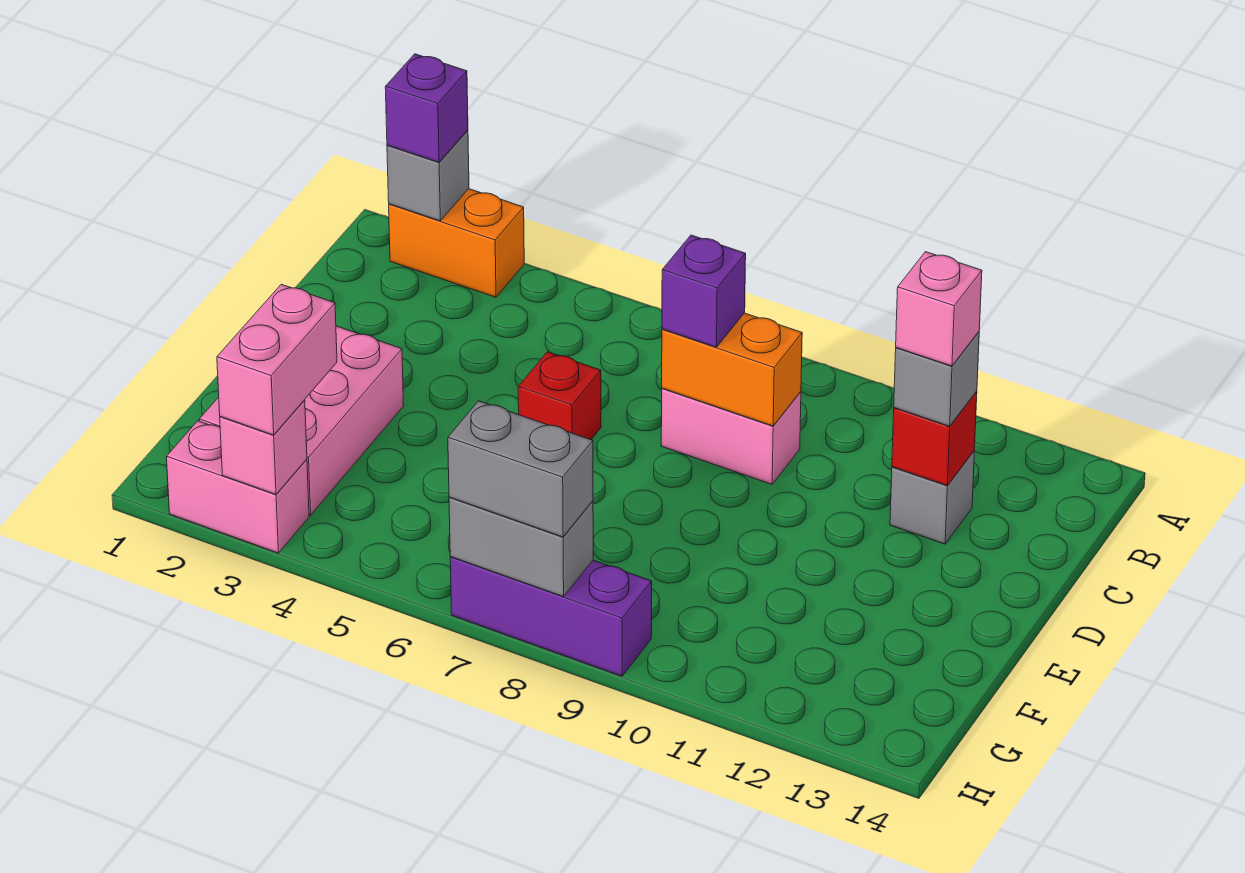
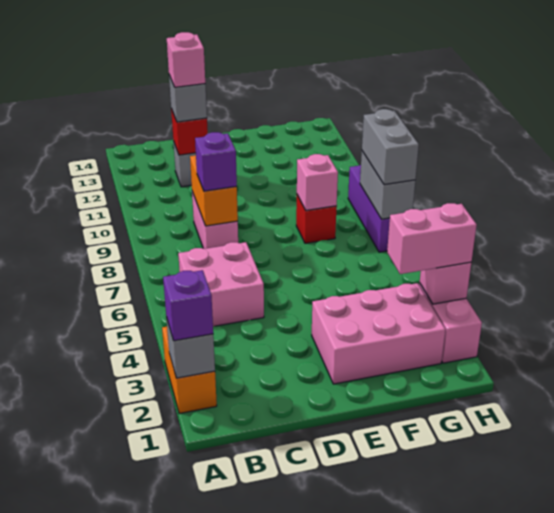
none -> pink 2x2 brick [178,242,264,326]
red 1x1 brick [518,352,601,440] -> red 1x1 brick moved to [296,195,337,243]
none -> pink 1x1 brick [297,154,338,211]

